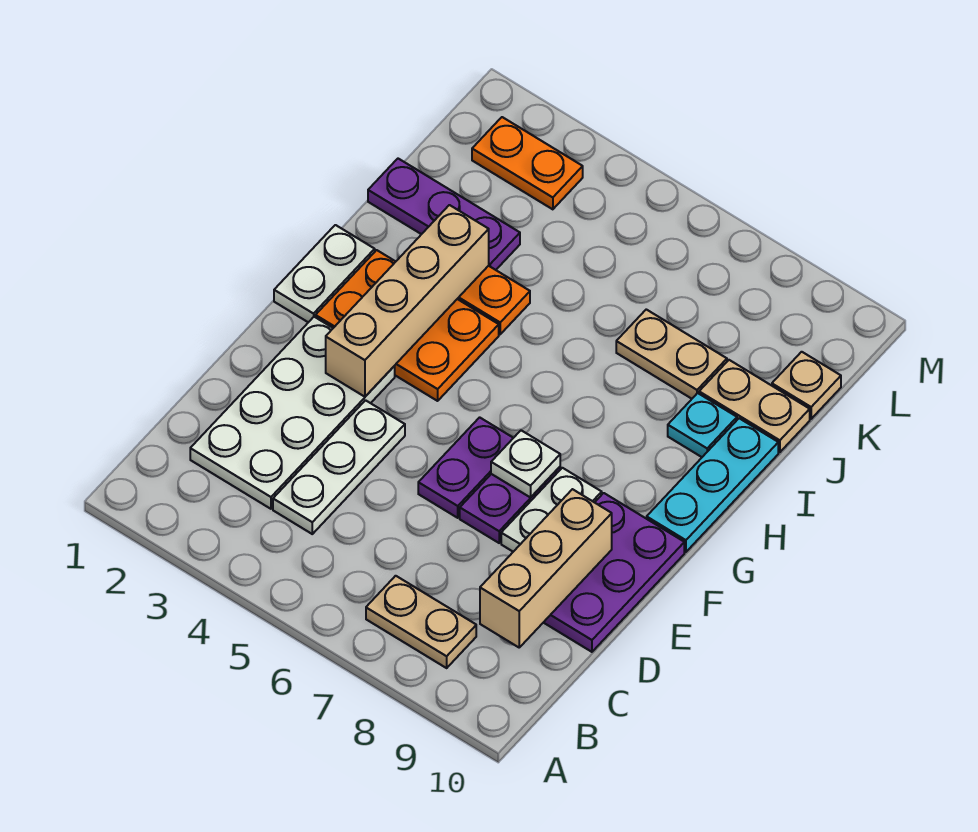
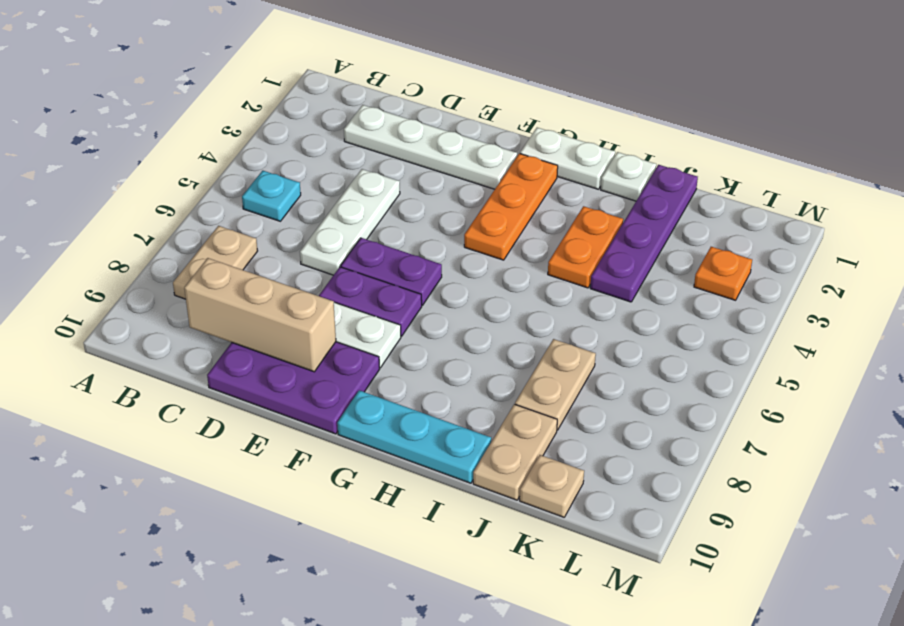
white 2x4 plate [190,317,395,509] -> white 1x4 plate [344,105,517,189]
white 1x3 plate [273,400,405,534] -> white 1x3 plate turned to [300,169,400,275]
tan 1x4 brick [326,205,489,397] -> none
white 1x1 plate [491,430,560,497] -> white 1x1 plate moved to [601,152,656,201]
orange 2x3 plate [316,250,499,401] -> orange 1x3 plate [464,154,558,260]
cyan 1x1 plate [668,393,737,457] -> cyan 1x1 plate moved to [242,171,301,221]
purple 1x3 plate [368,159,520,270] -> purple 1x4 plate [590,165,698,302]
orange 1x2 plate [472,117,583,209] -> orange 1x1 plate [694,247,752,300]

